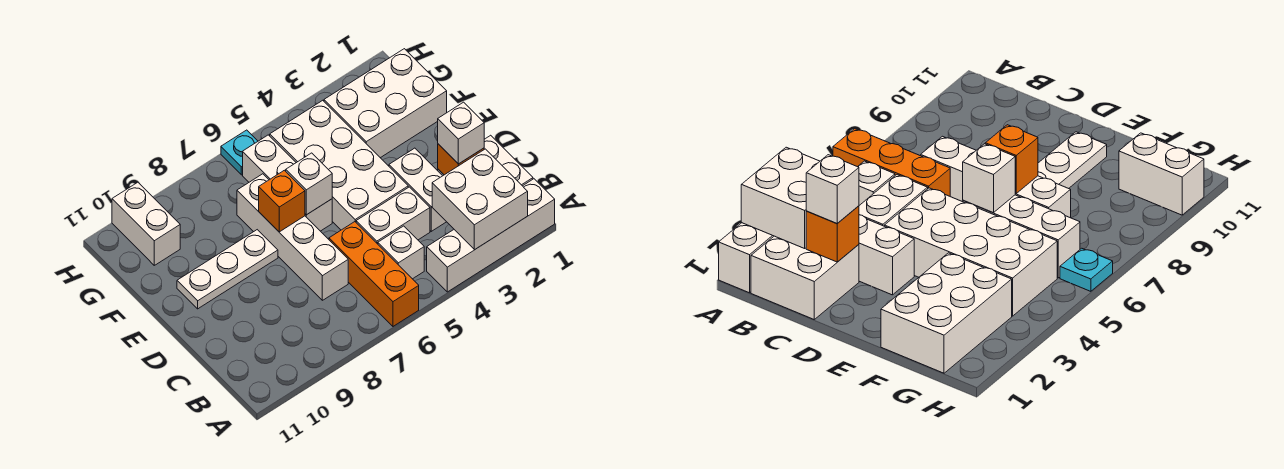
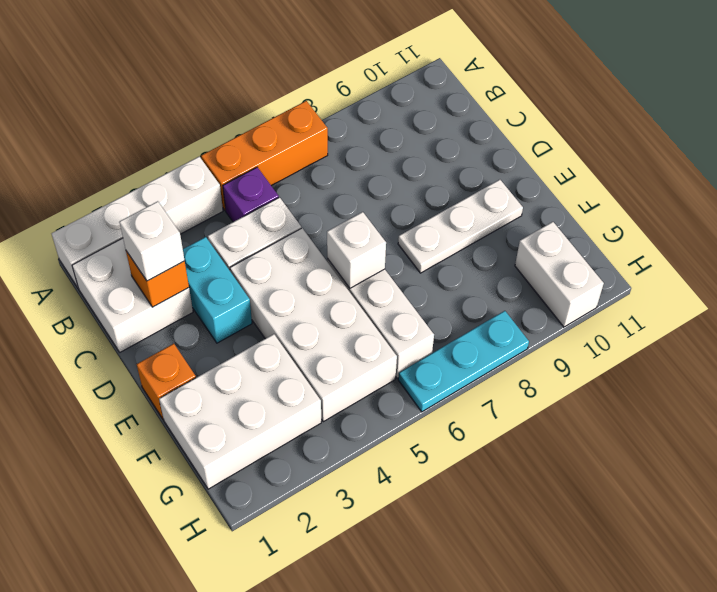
white 2x2 brick [432,149,528,250] -> none
orange 1x3 brick [329,222,419,326] -> orange 1x3 brick turned to [201,101,328,210]
white 1x1 brick [378,226,424,279] -> purple 1x1 brick [223,167,279,222]
white 1x2 brick [389,148,446,231] -> cyan 1x2 brick [183,237,252,343]
white 1x4 brick [237,174,348,300] -> none
orange 1x1 brick [259,170,305,232] -> orange 1x1 brick moved to [137,344,196,419]
cyan 1x1 plate [221,130,258,175] -> cyan 1x3 plate [398,311,529,412]

